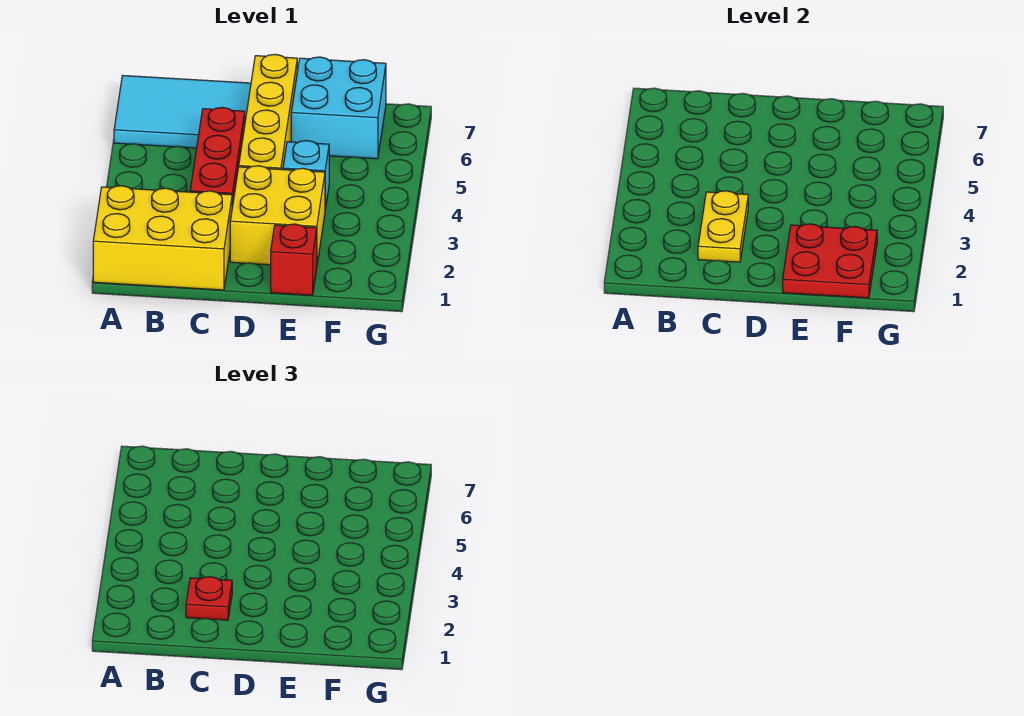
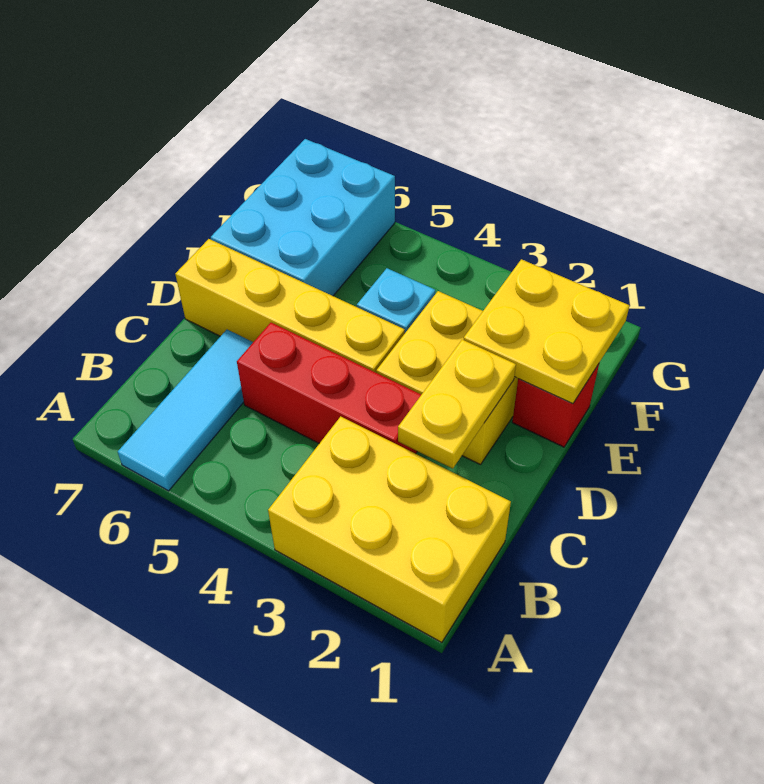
yellow 2x3 brick [93,186,232,290] -> yellow 2x3 brick turned to [268,416,511,642]
cyan 2x3 tile [114,76,251,148] -> cyan 1x3 tile [118,330,253,491]
yellow 1x2 plate [698,191,748,262] -> yellow 1x2 plate turned to [398,340,516,469]
red 1x1 plate [186,577,232,620] -> none
red 2x2 plate [783,224,877,298] -> yellow 2x2 plate [464,259,630,404]
cyan 2x2 brick [291,57,386,159] -> cyan 2x3 brick [211,139,395,296]

